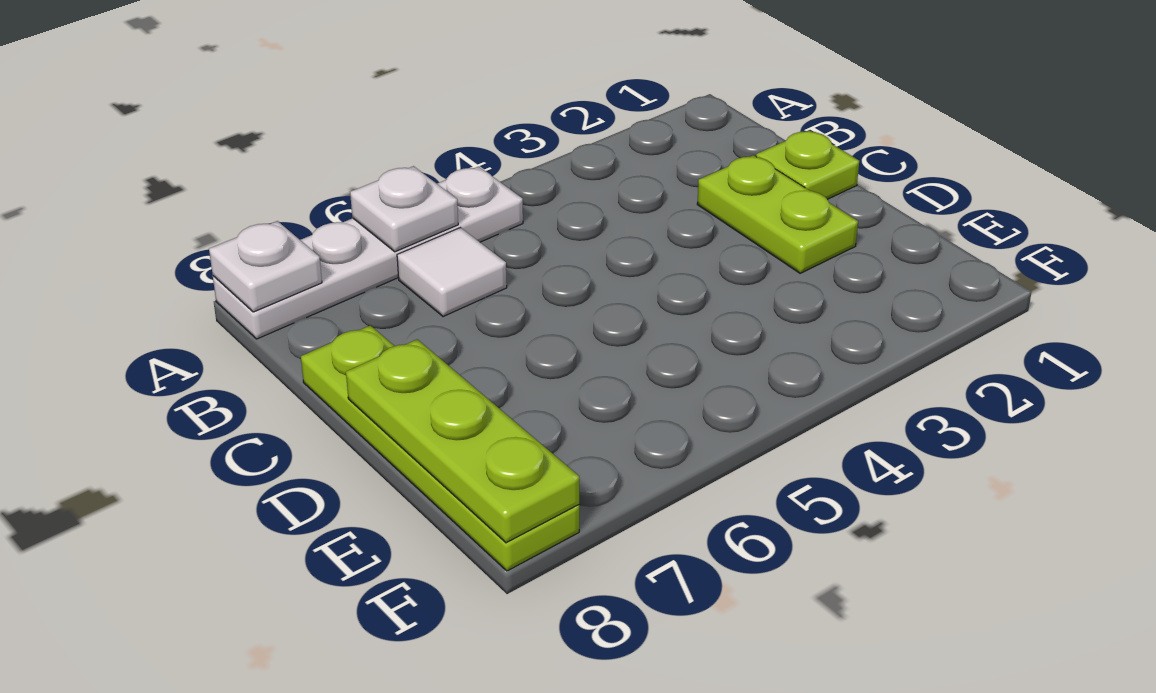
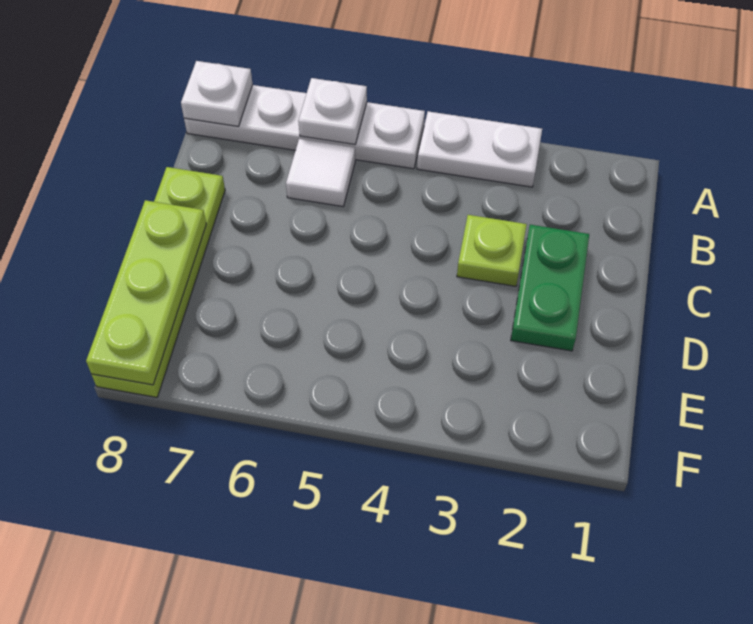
none -> white 1x2 plate [417,111,542,187]
lime 1x1 plate [756,130,859,199] -> lime 1x1 plate moved to [457,215,527,286]
lime 1x2 plate [697,155,858,273] -> green 1x2 plate [511,225,589,351]

